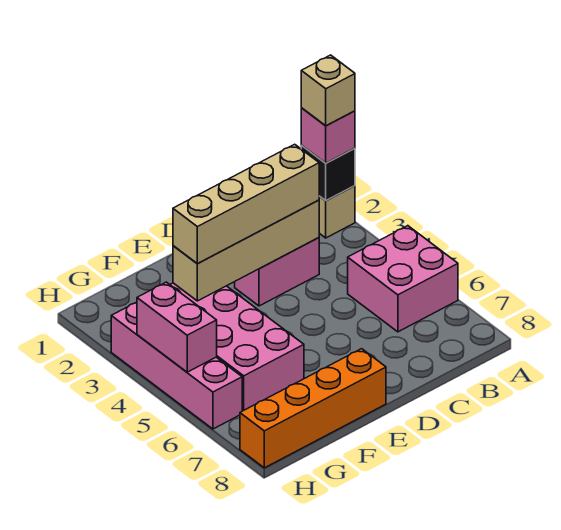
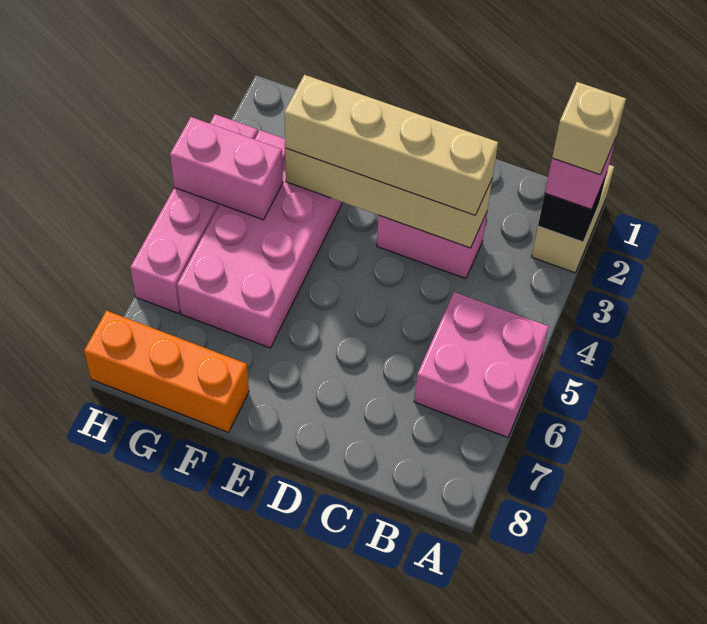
orange 1x4 brick [240,349,386,468] -> orange 1x3 brick [84,311,249,432]
pink 1x2 brick [137,282,217,372] -> pink 1x2 brick turned to [170,117,283,220]

